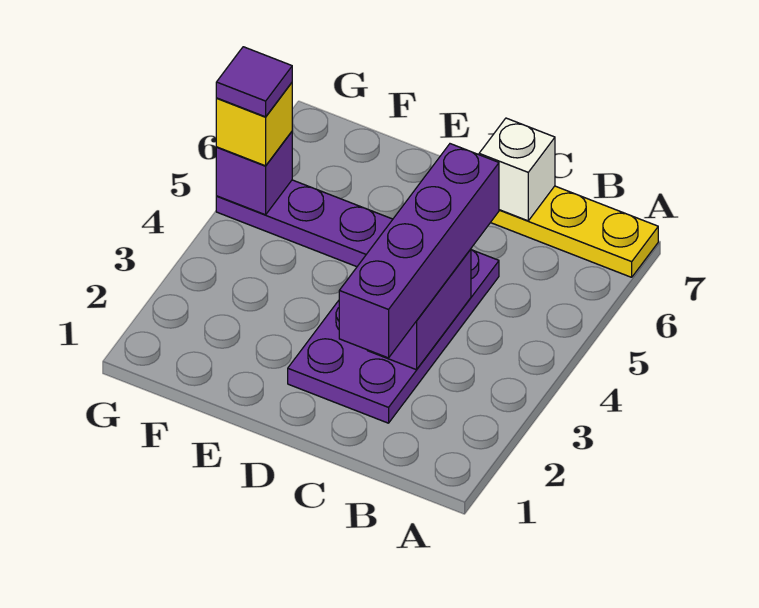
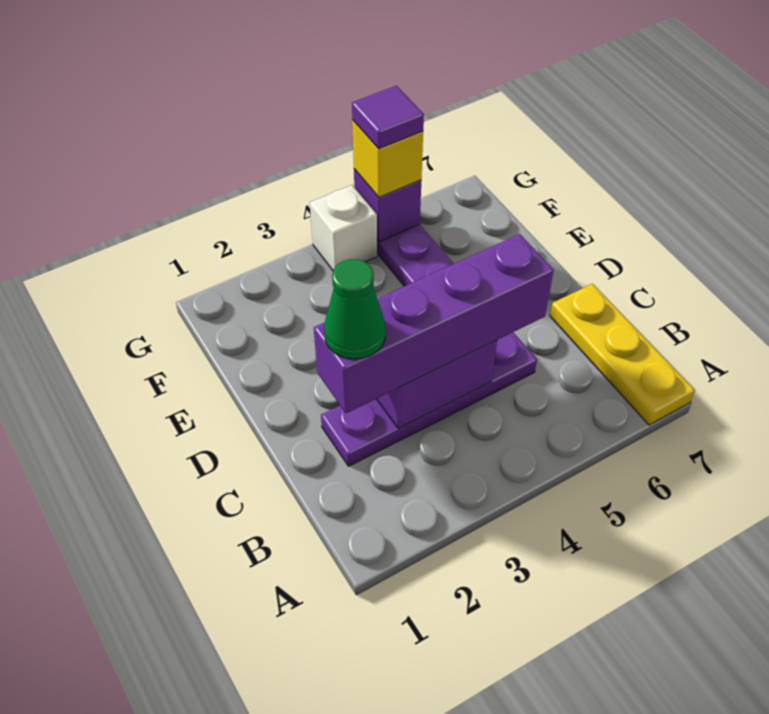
purple 2x4 plate [288,250,499,423] -> purple 1x4 plate [321,332,537,466]
none -> green 1x1 cone [324,259,386,359]
white 1x1 brick [479,118,555,221] -> white 1x1 brick moved to [310,185,377,270]

